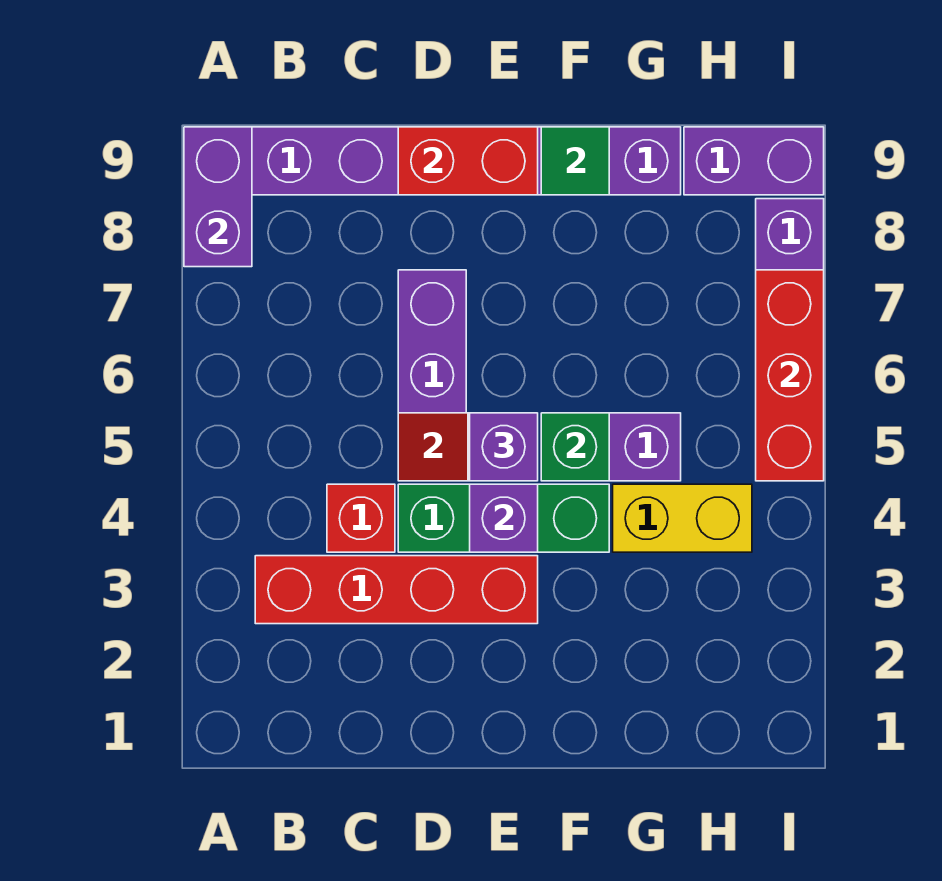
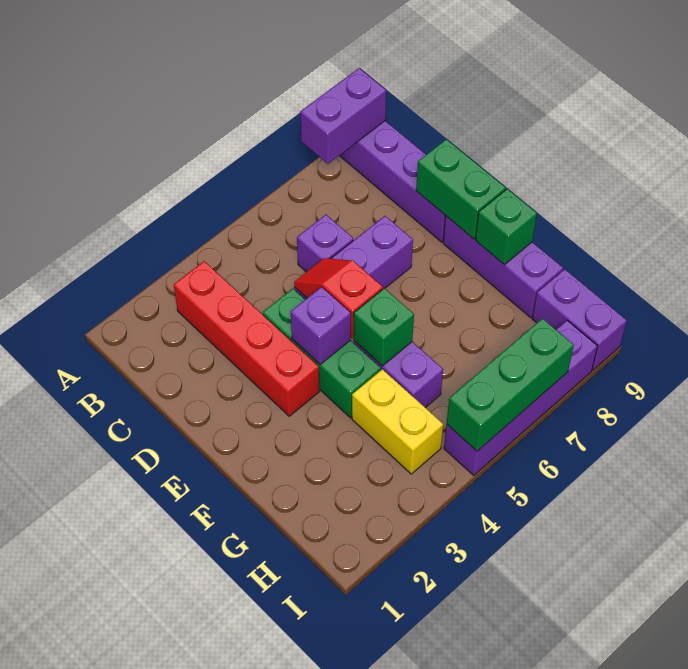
red 1x1 brick [327,484,395,552] -> none
red 1x2 brick [398,127,538,195] -> green 1x2 brick [416,139,506,239]
purple 1x1 brick [470,413,538,481] -> purple 1x1 brick moved to [297,215,353,272]
green 1x1 tile [541,127,609,195] -> green 1x1 brick [476,189,537,265]
red 1x3 brick [756,270,824,481] -> green 1x3 brick [447,318,574,451]

